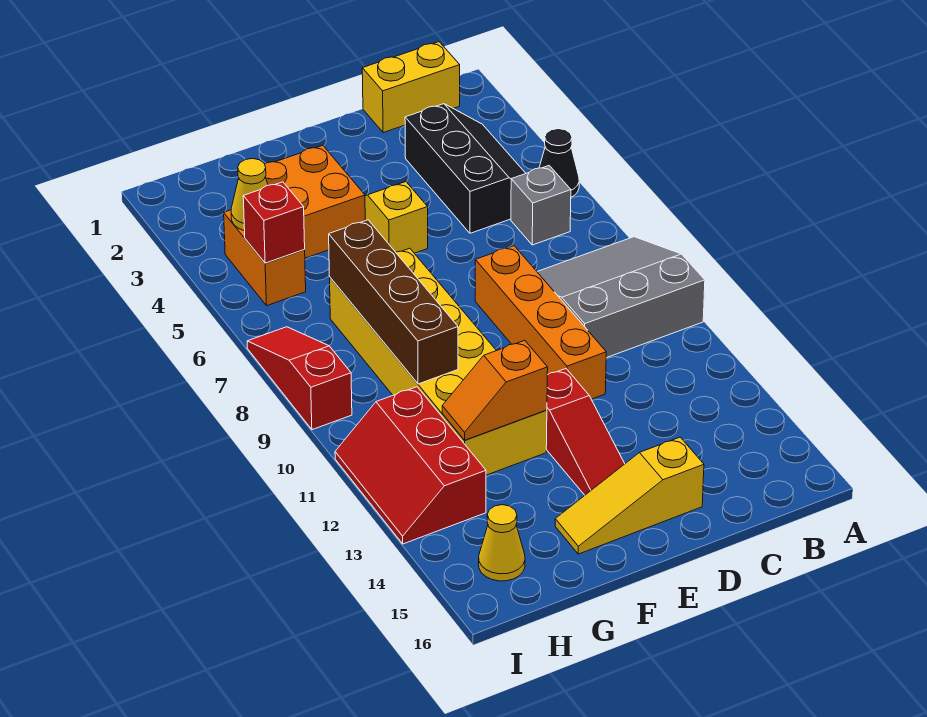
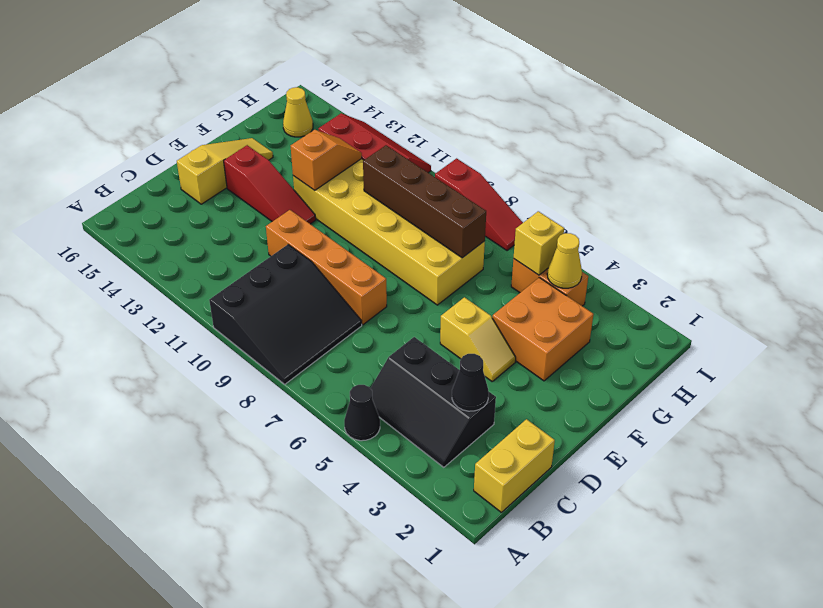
grey 3x3 slope [537,237,705,358] -> black 3x3 slope [209,245,362,384]
grey 1x1 brick [511,166,571,245] -> none
none -> black 1x1 cone [452,354,489,411]
red 1x3 slope [546,369,625,495] -> red 1x3 slope turned to [224,145,316,224]
red 1x1 brick [243,182,305,263] -> yellow 1x1 brick [514,211,564,275]

